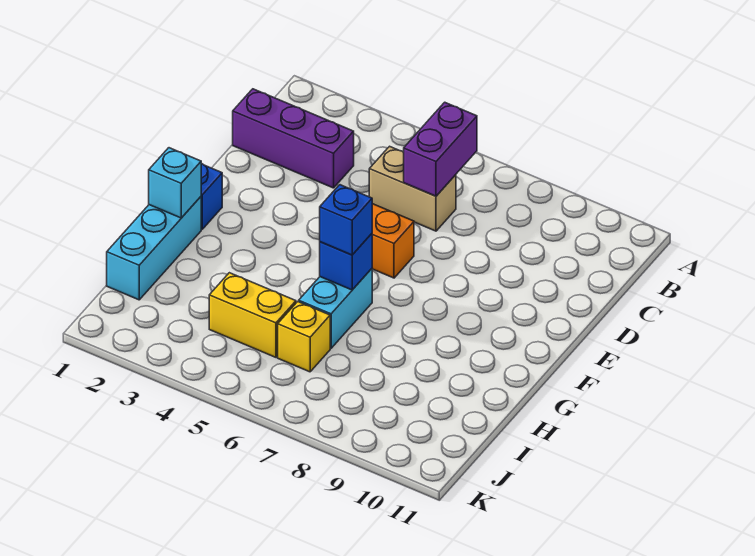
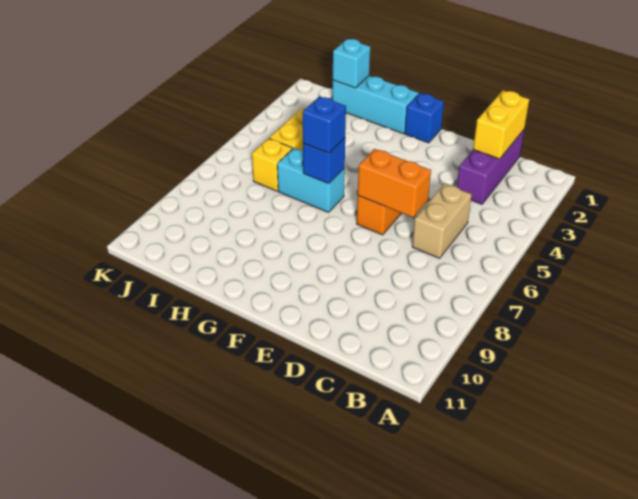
purple 1x2 brick [404,102,477,196] -> none
none -> yellow 1x2 brick [473,91,529,159]
none -> orange 1x2 brick [358,149,431,217]
cyan 1x1 brick [149,148,201,218] -> cyan 1x1 brick moved to [333,39,370,88]

